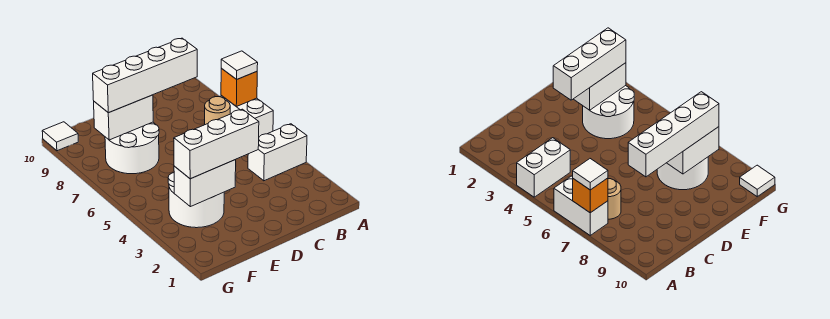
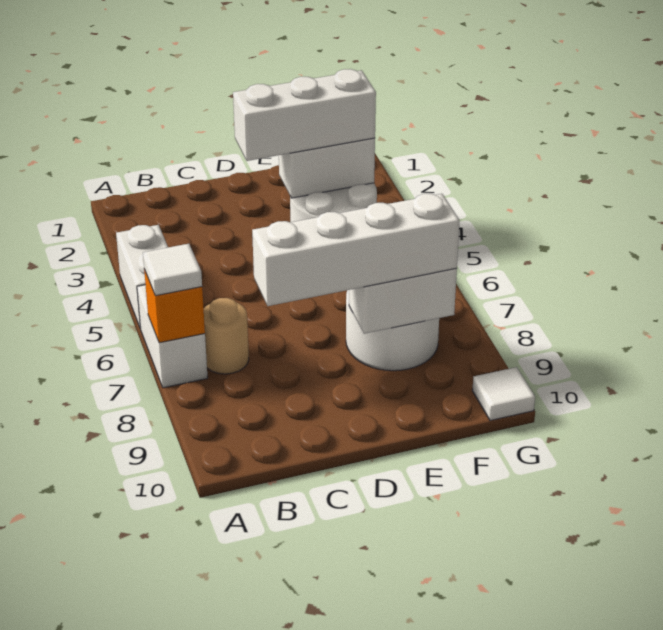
white 1x2 brick [248,124,307,181] -> white 1x2 brick turned to [116,225,168,329]

